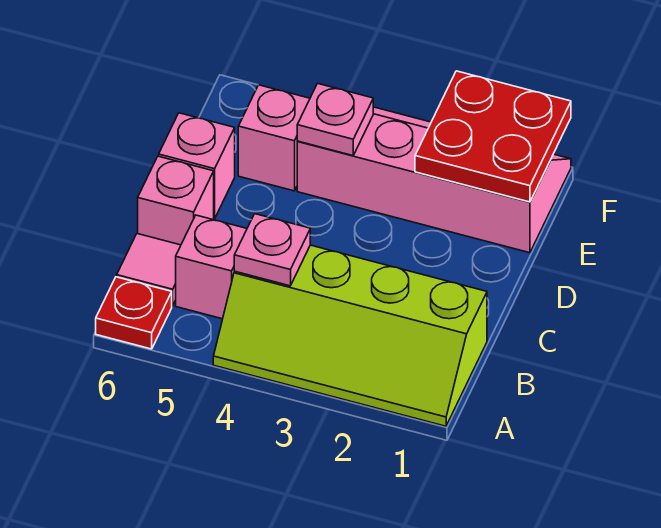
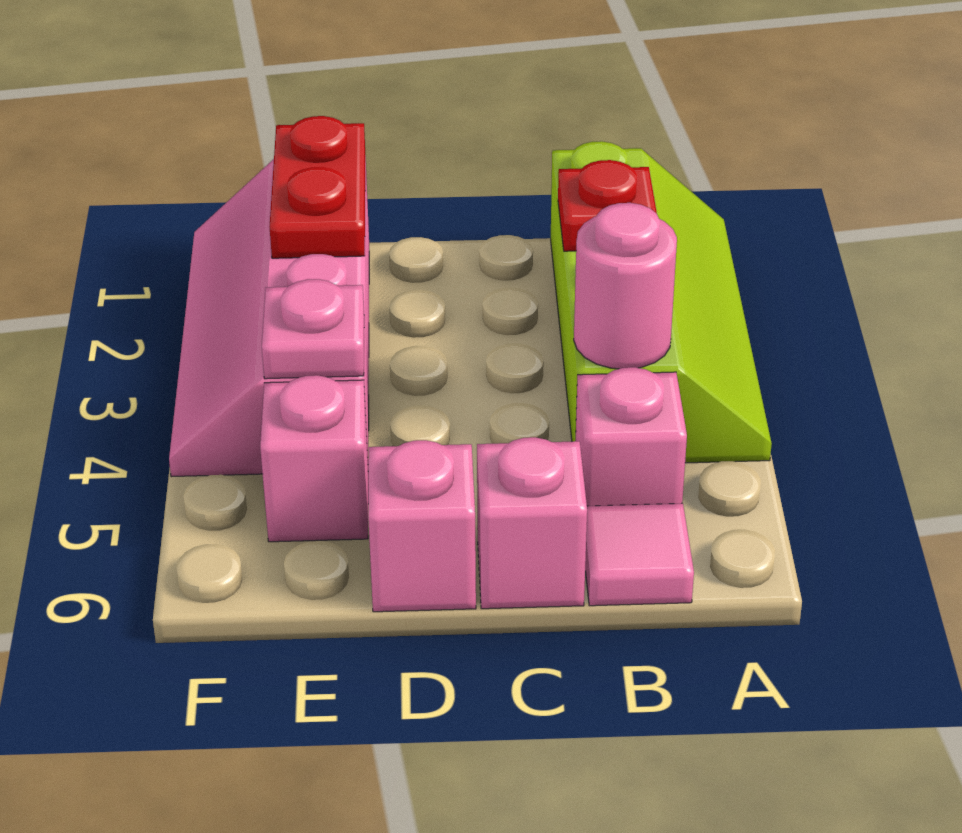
red 1x1 plate [96,277,172,349] -> red 1x1 plate moved to [558,160,657,251]
pink 1x1 plate [234,214,310,286] -> pink 1x1 round brick [574,203,677,369]
red 2x2 plate [415,71,571,202] -> red 1x2 plate [269,116,365,258]

